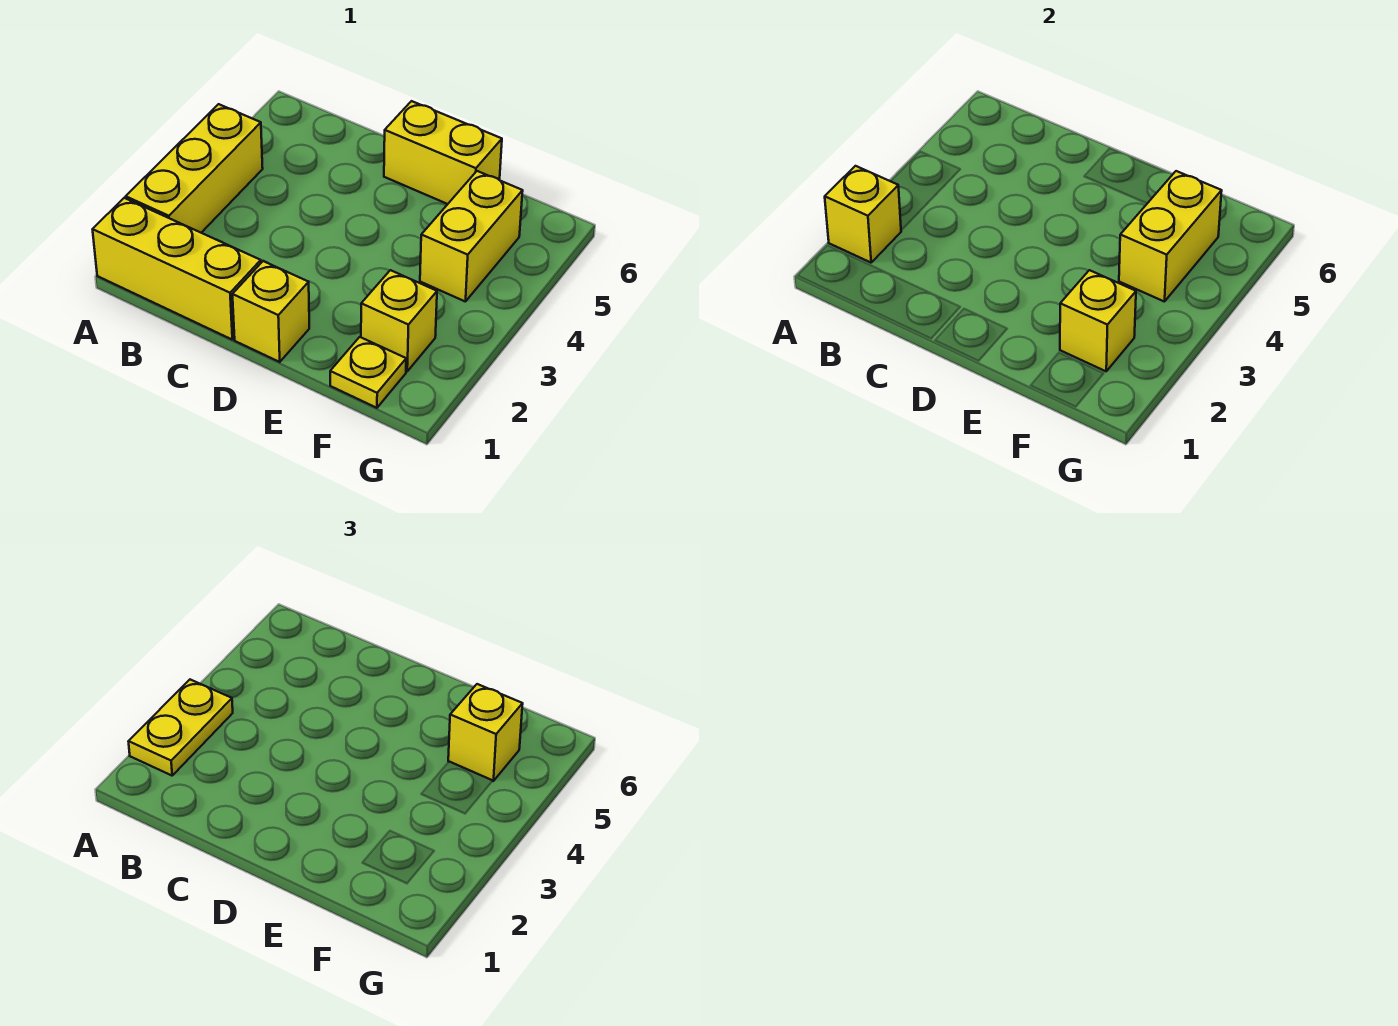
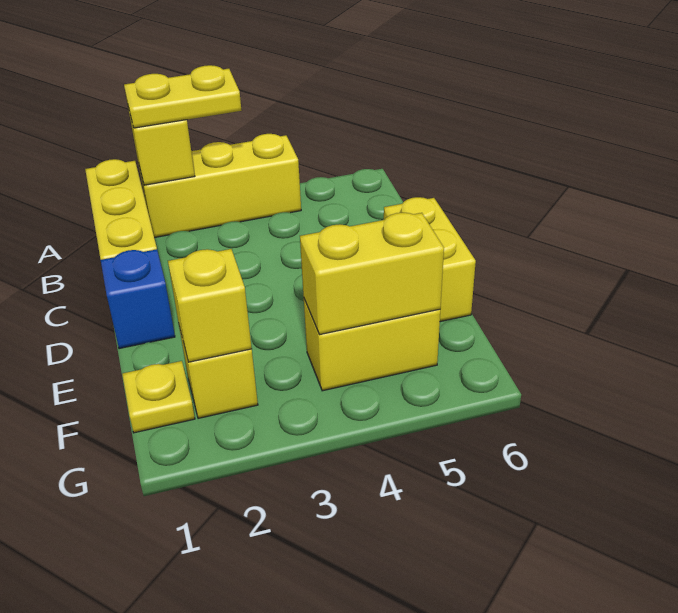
yellow 1x1 brick [232,261,309,362] -> blue 1x1 brick [101,249,175,349]
yellow 1x1 brick [448,684,523,781] -> none

